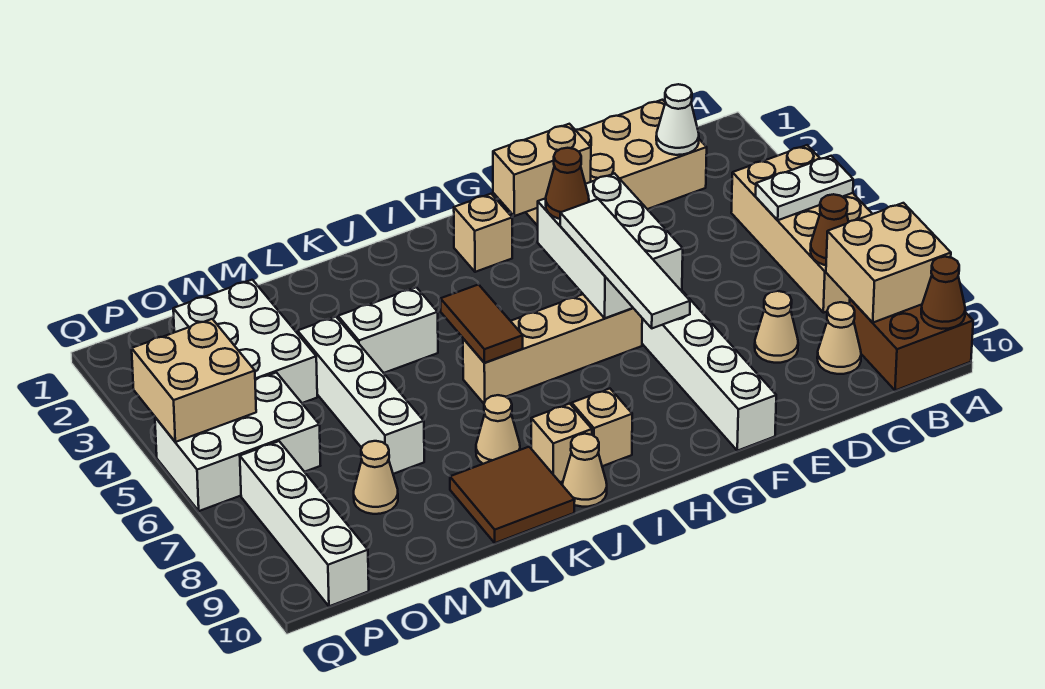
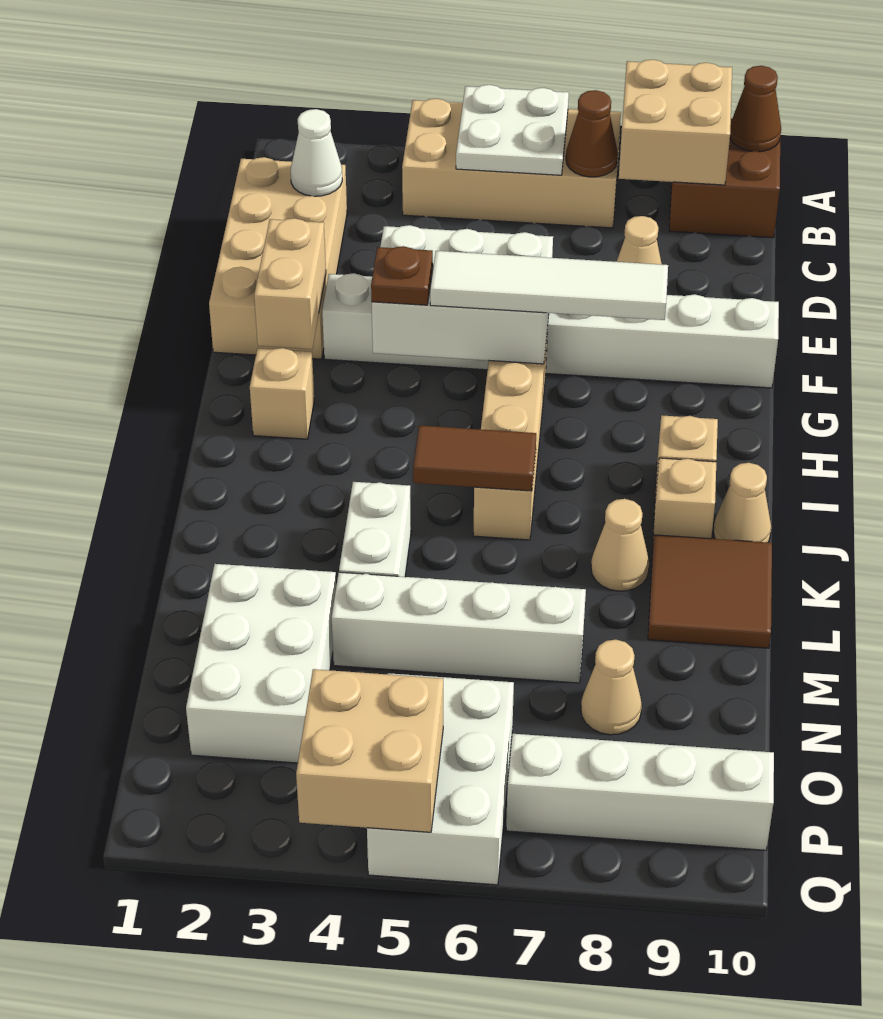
white 1x2 plate [756,156,853,220] -> white 2x2 plate [456,85,569,175]
tan 1x1 cone [817,302,861,374] -> none
brown 1x1 cone [546,148,589,219] -> brown 1x1 plate [371,246,433,305]
white 2x3 brick [173,280,317,403] -> white 2x3 brick turned to [186,564,336,763]

